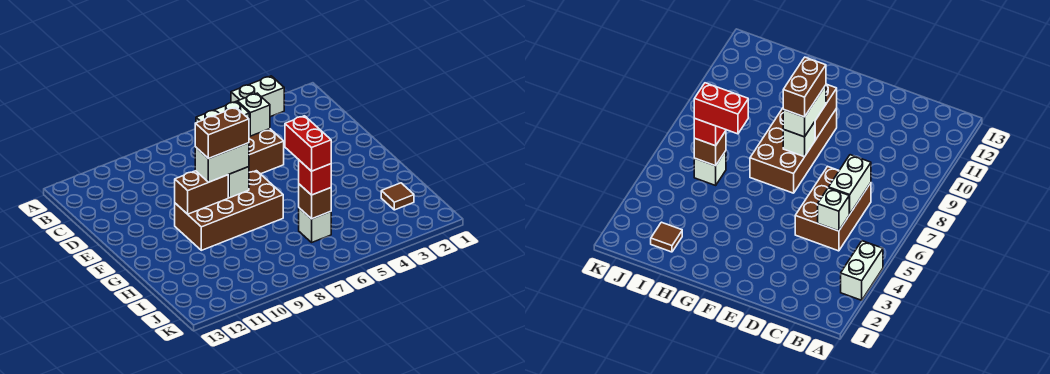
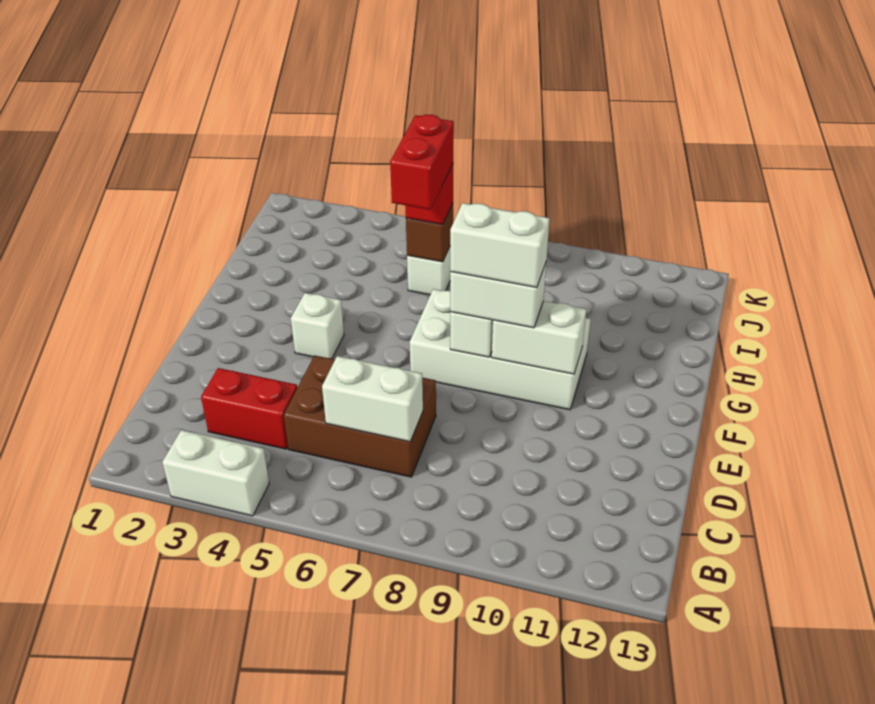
none -> red 1x2 brick [201,368,297,449]
white 1x1 brick [237,93,270,136] -> white 1x1 brick moved to [291,293,344,358]
brown 2x4 brick [175,171,283,250] -> white 2x4 brick [410,289,591,410]
brown 1x2 brick [195,107,249,159] -> white 1x2 brick [450,203,550,288]
brown 1x2 brick [175,171,228,214] -> white 1x2 brick [492,301,586,374]
brown 1x1 tile [381,183,414,210] -> none

